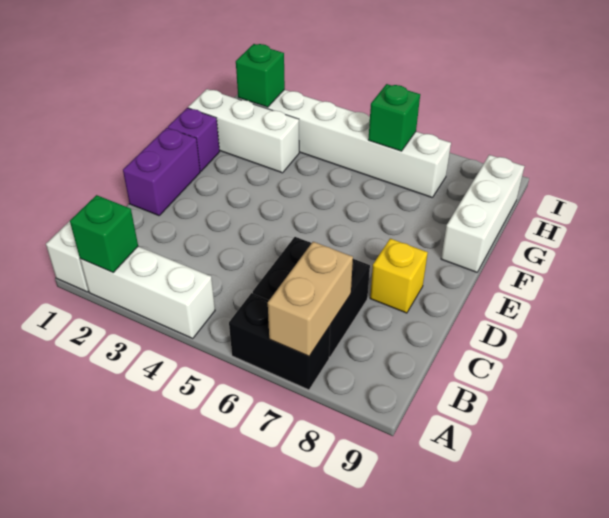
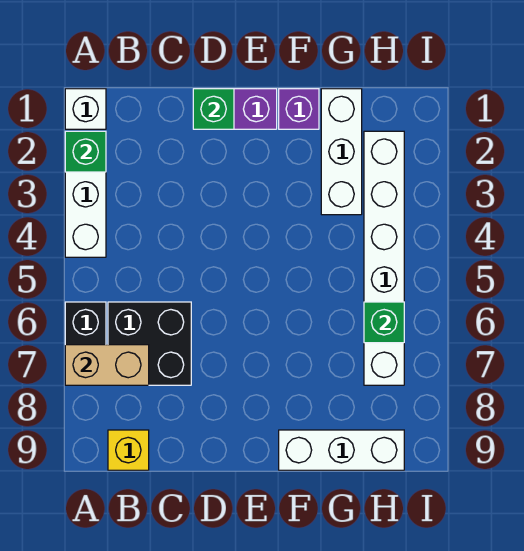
yellow 1x1 brick [370,239,428,313] -> yellow 1x1 brick moved to [108,430,149,470]
green 1x1 brick [236,44,285,107] -> green 1x1 brick moved to [193,89,234,129]

